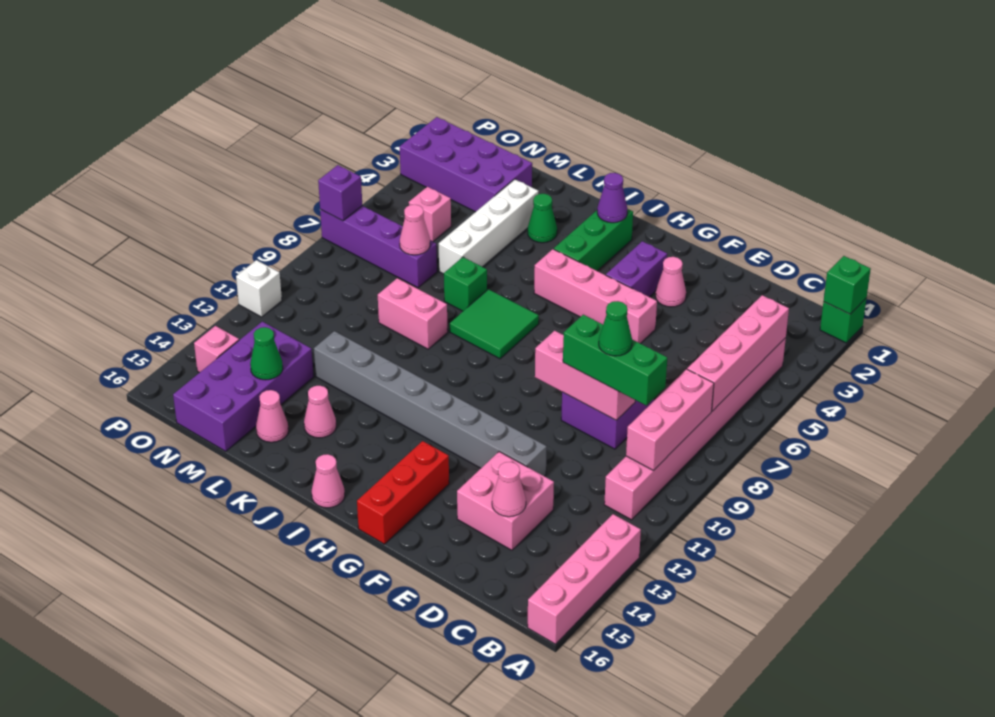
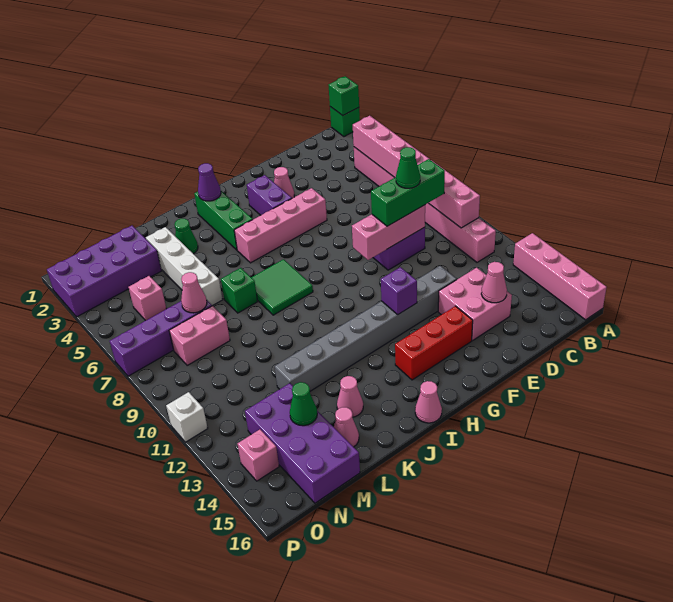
red 1x3 brick [357,441,449,544] -> red 1x3 brick turned to [395,306,473,380]
pink 1x2 brick [378,278,448,349] -> pink 1x2 brick moved to [169,306,230,365]
purple 1x1 brick [318,165,362,221] -> purple 1x1 brick moved to [381,267,417,314]

